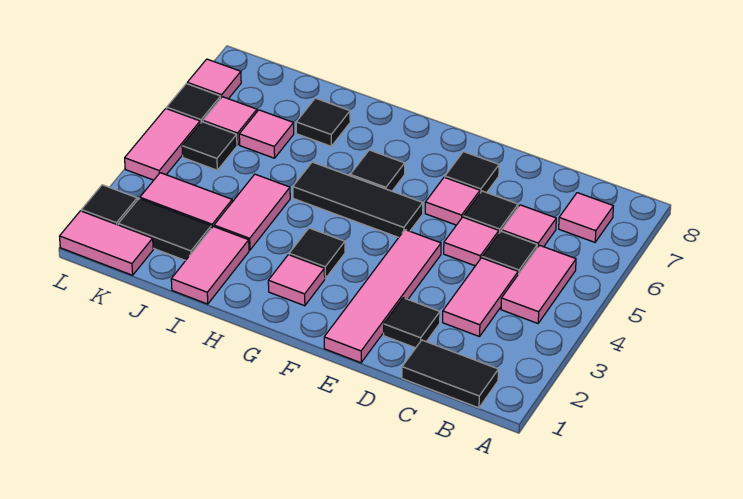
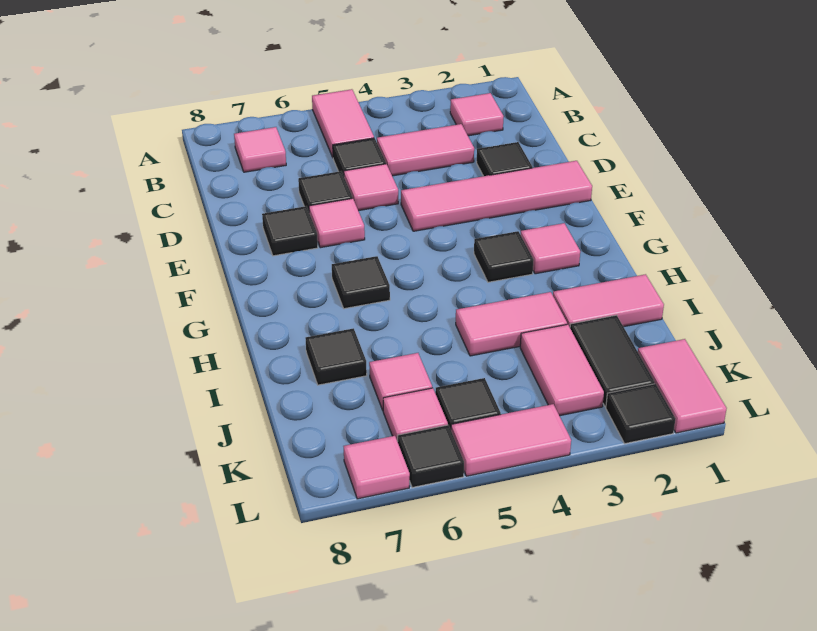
black 1x2 tile [402,340,498,408] -> none
pink 1x2 tile [501,245,576,323] -> pink 1x2 tile turned to [312,89,374,157]
pink 1x1 tile [502,205,556,248] -> pink 1x1 tile moved to [450,93,504,136]
black 1x3 tile [293,162,423,237] -> none

